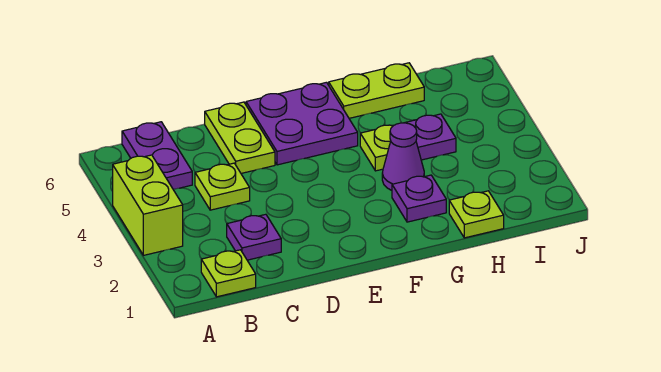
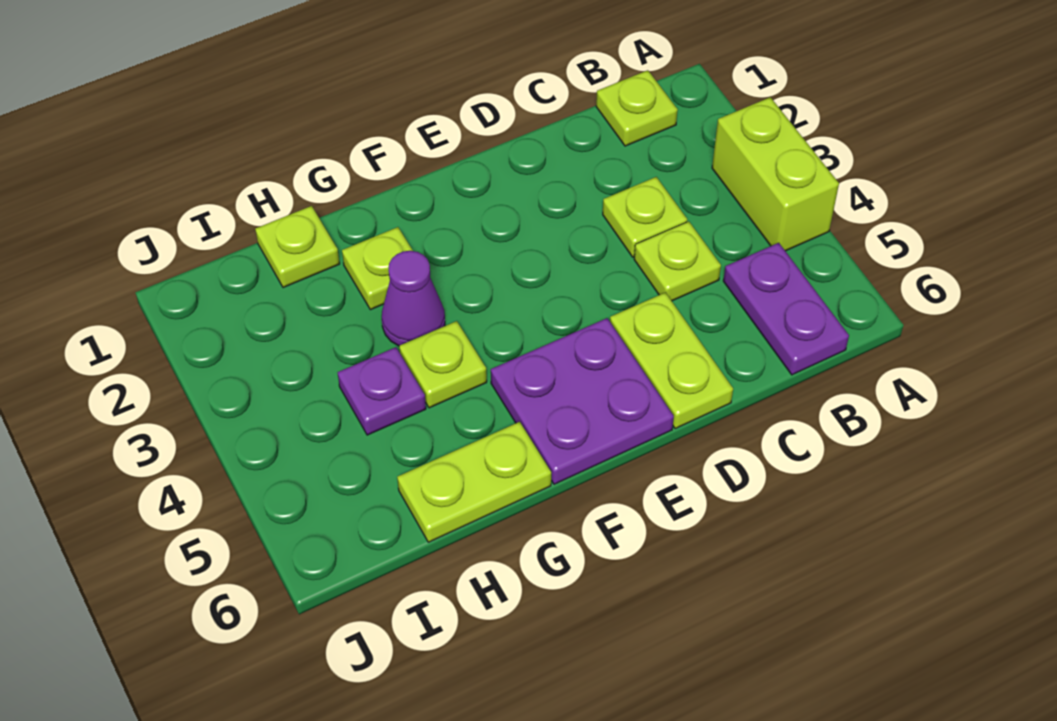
purple 1x1 plate [227,214,281,260] -> none
none -> lime 1x1 plate [603,177,687,257]
purple 1x1 plate [392,175,446,222] -> lime 1x1 plate [342,227,413,310]

